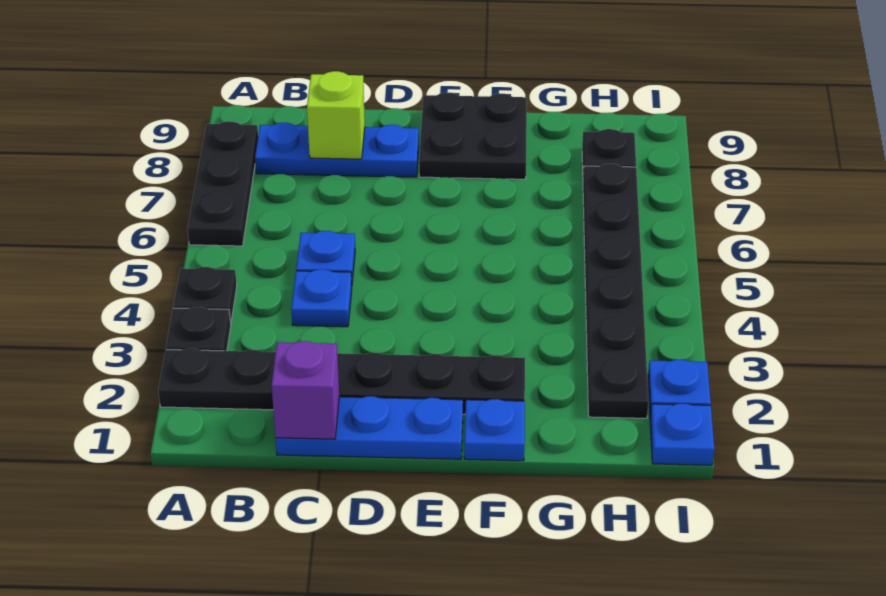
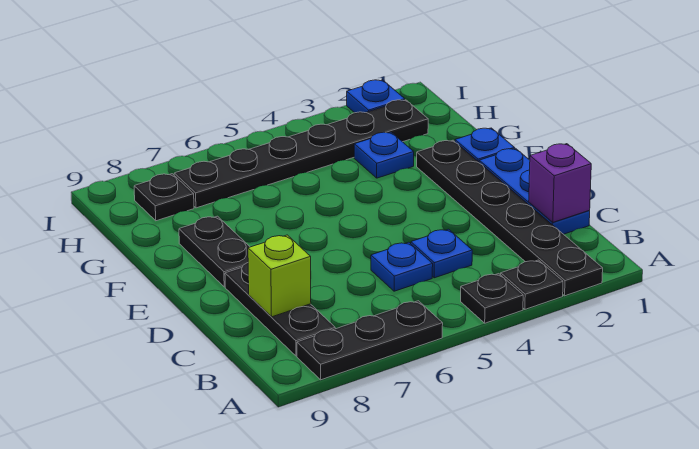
blue 1x3 plate [255,123,419,177] -> black 1x3 plate [225,263,335,356]
black 2x2 plate [419,93,527,179] -> black 1x2 plate [179,216,250,287]
blue 1x1 plate [650,404,714,465] -> blue 1x1 plate moved to [354,132,414,178]

